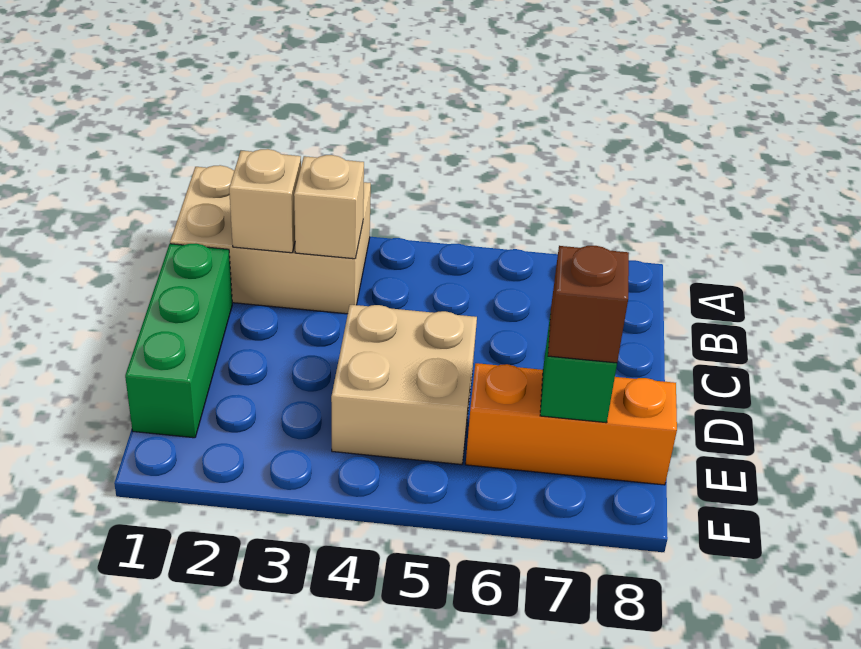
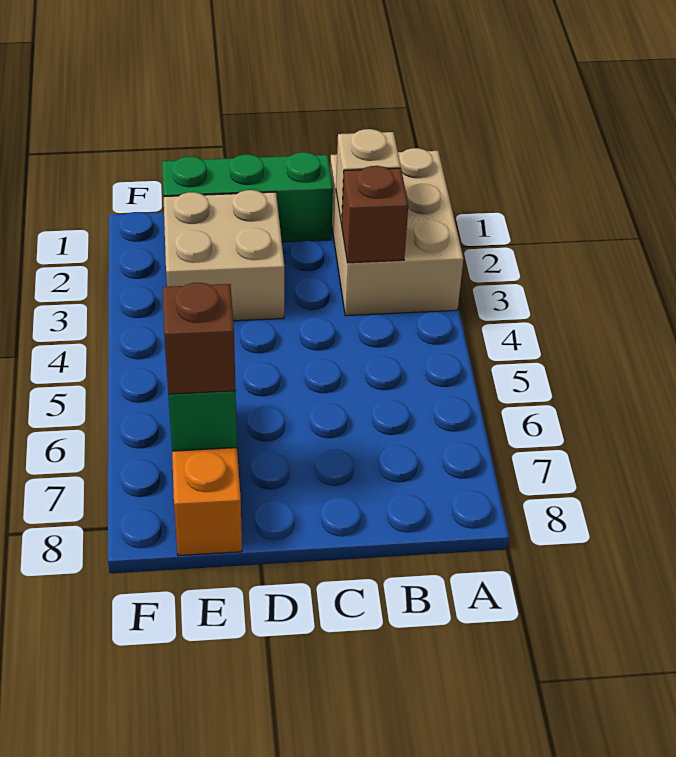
tan 1x1 brick [294,155,364,259] -> brown 1x1 brick [341,166,408,263]
tan 2x2 brick [331,305,477,465] -> tan 2x2 brick moved to [164,190,284,321]

